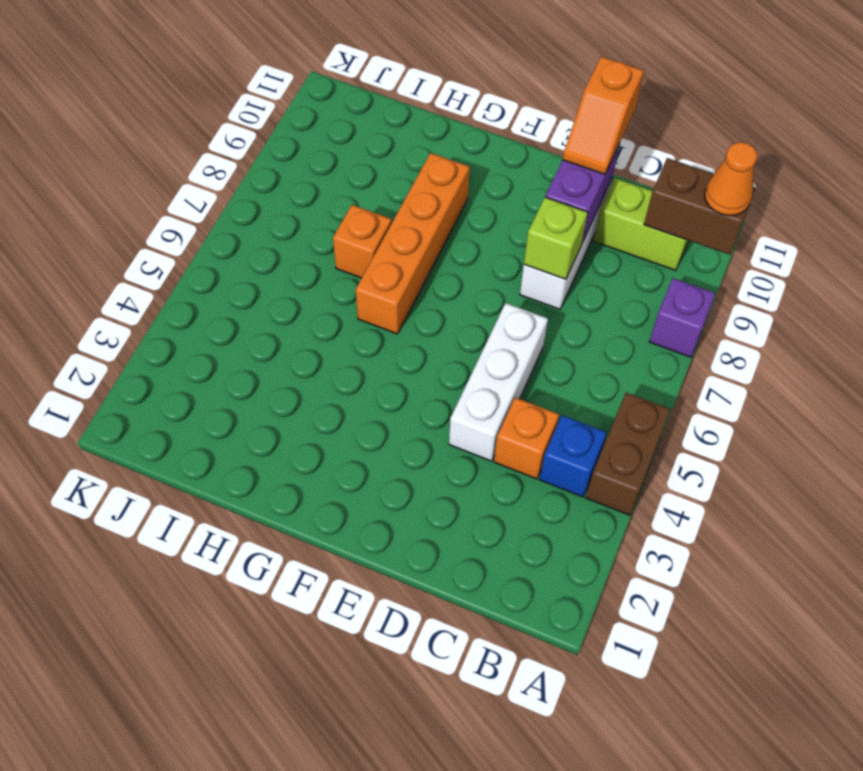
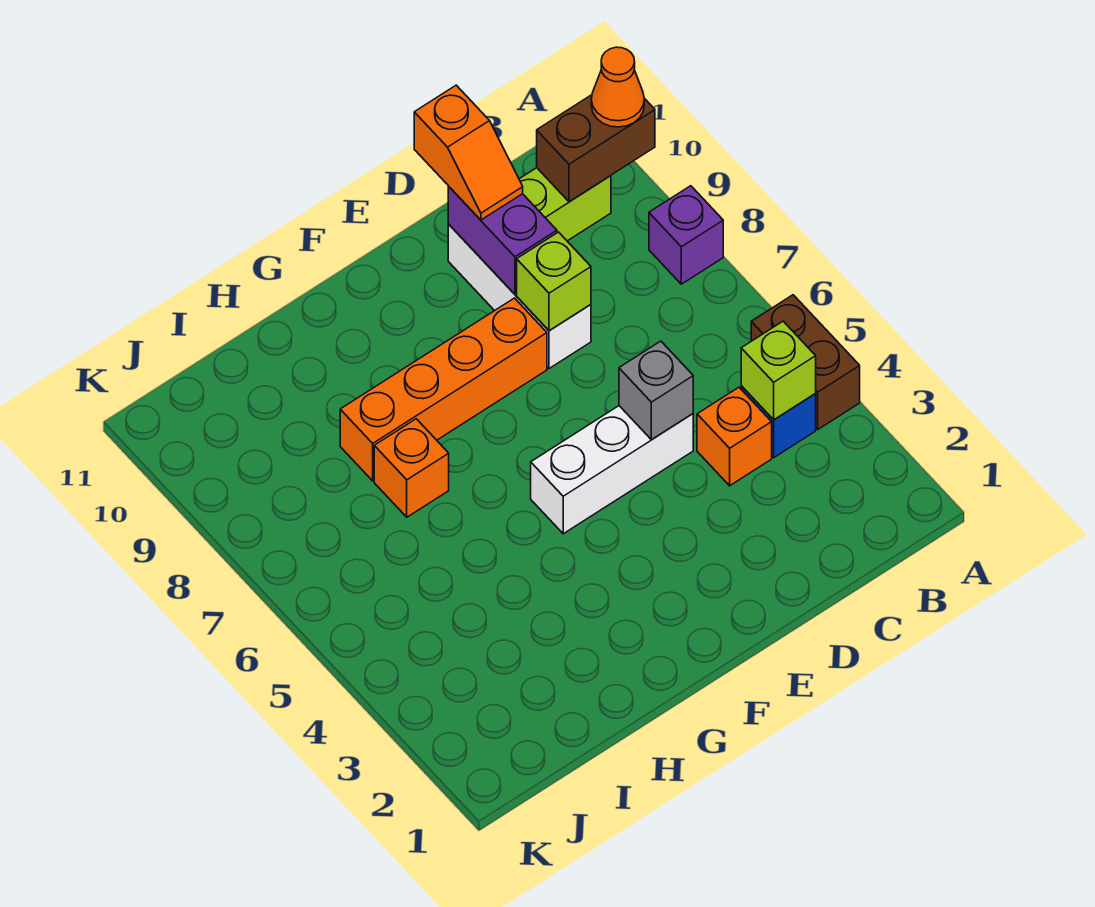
none -> lime 1x1 brick [741,321,816,420]
white 1x3 brick [449,303,548,461] -> white 1x3 brick turned to [531,406,693,534]
none -> grey 1x1 brick [619,341,693,440]
orange 1x4 brick [356,153,470,334] -> orange 1x4 brick turned to [340,298,547,481]

